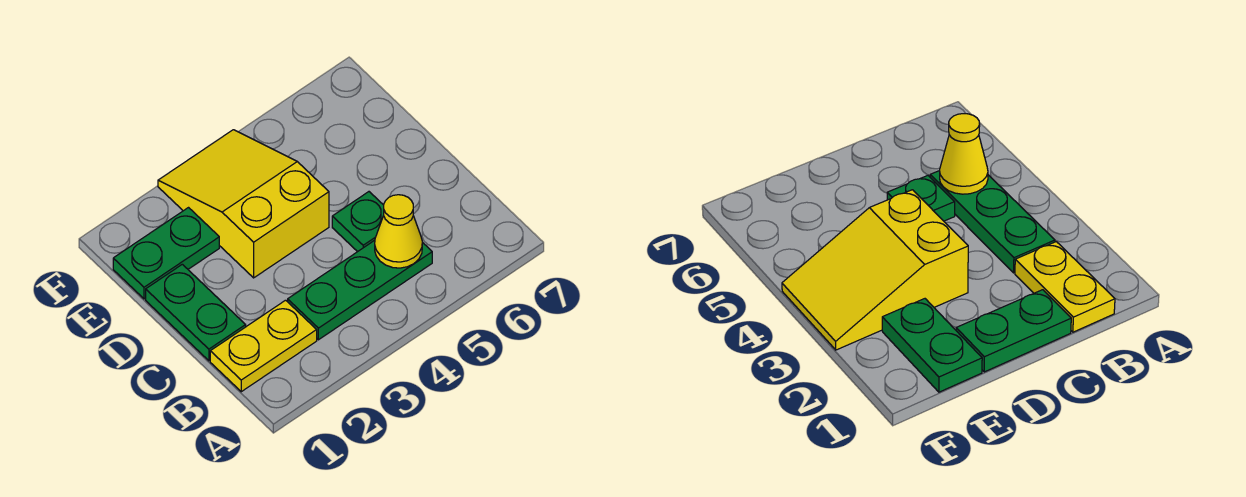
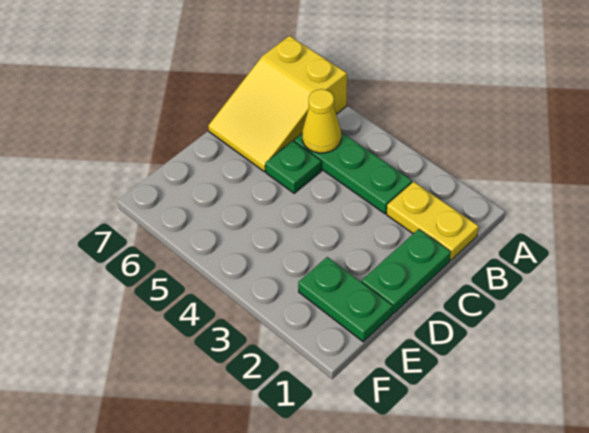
yellow 2x3 slope [158,130,329,278] -> yellow 2x3 slope moved to [208,36,347,172]

